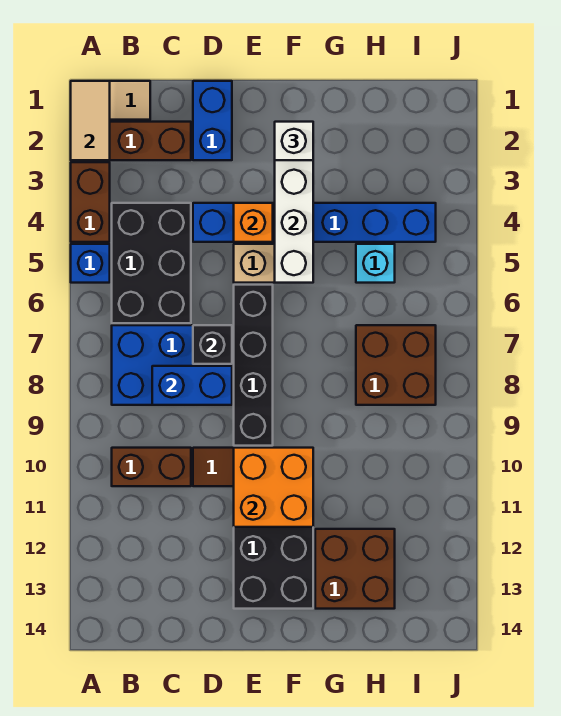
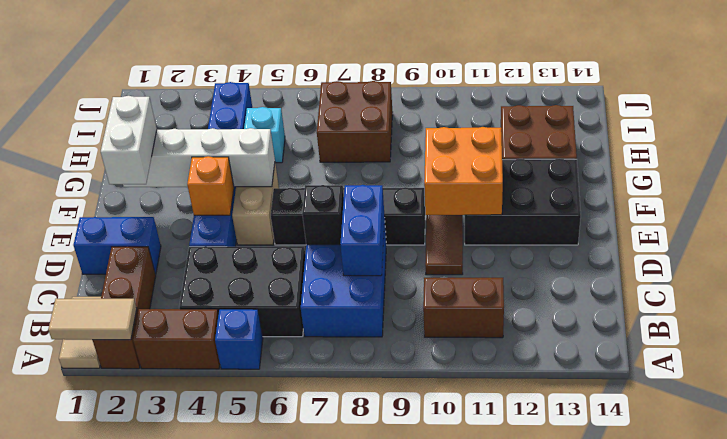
brown 1x2 brick [112,448,191,486] -> brown 1x2 brick turned to [423,278,504,338]
white 1x1 brick [275,122,313,160] -> white 1x2 brick [101,96,157,184]

